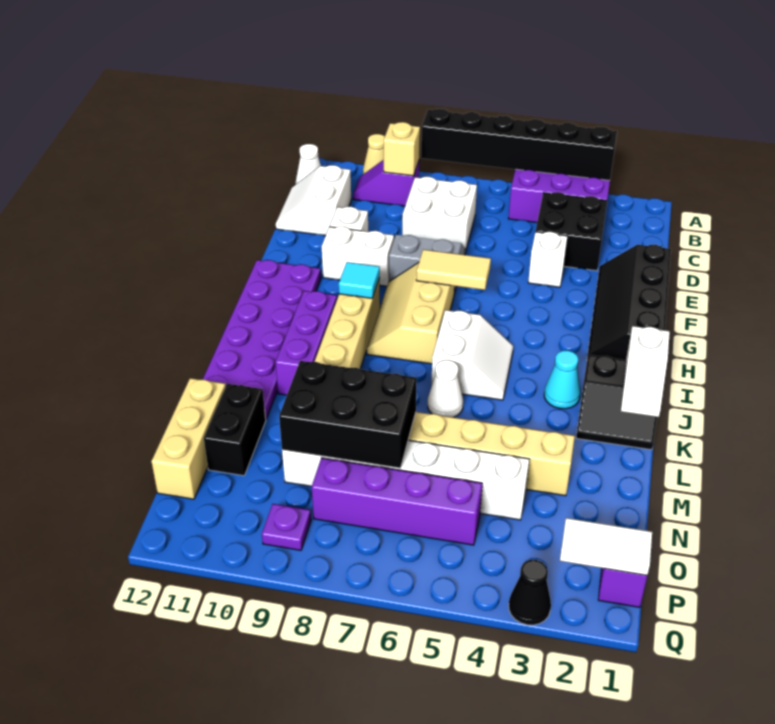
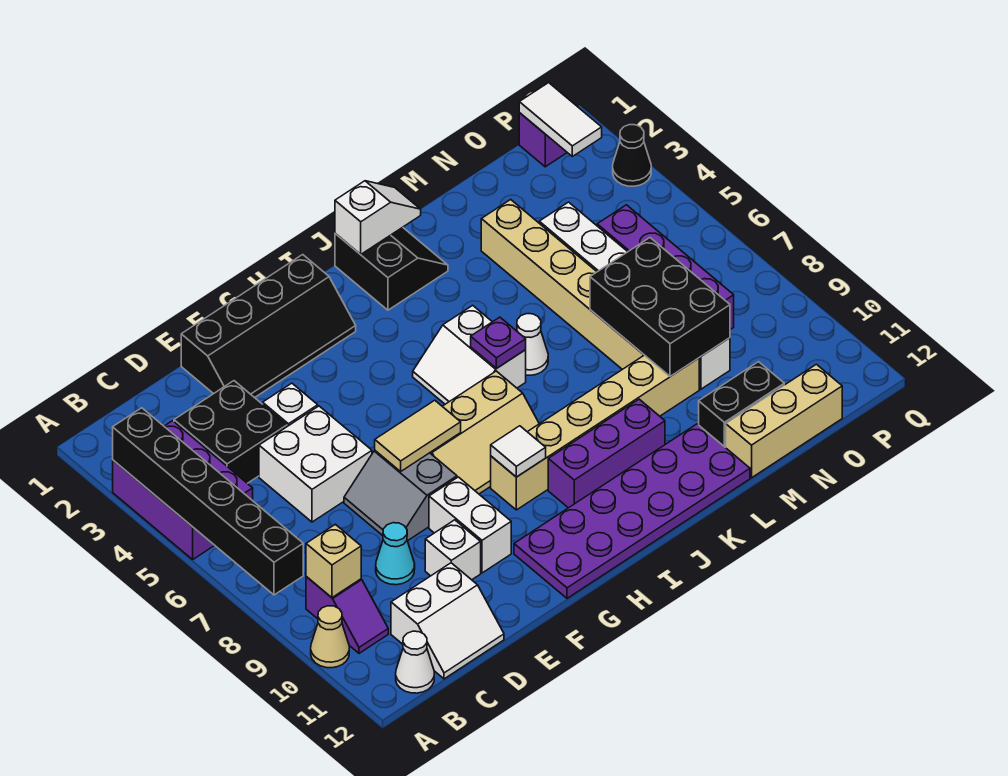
white 2x2 brick [402,177,477,252] -> white 2x2 brick moved to [259,406,372,522]
tan 1x2 tile [416,250,491,290] -> tan 1x2 tile turned to [375,400,461,471]
cyan 1x1 tile [339,262,380,298] -> white 1x1 tile [491,426,546,477]
white 2x2 slope [431,310,513,400] -> white 2x2 slope turned to [413,305,526,404]
cyan 1x1 cone [544,350,580,409] -> cyan 1x1 cone moved to [376,523,415,585]
purple 1x1 plate [262,504,311,550] -> purple 1x1 plate moved to [471,317,526,368]

